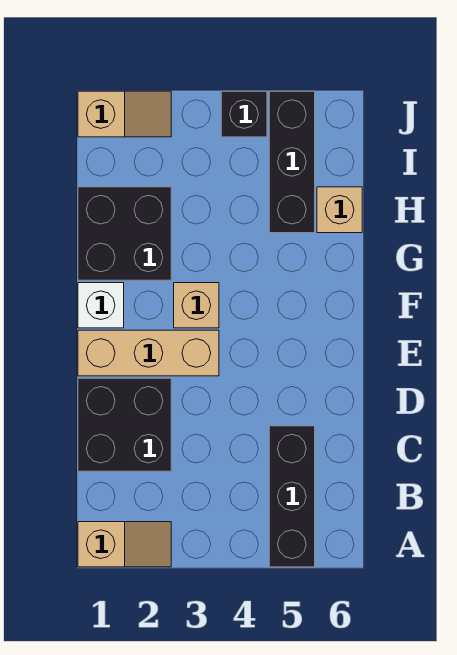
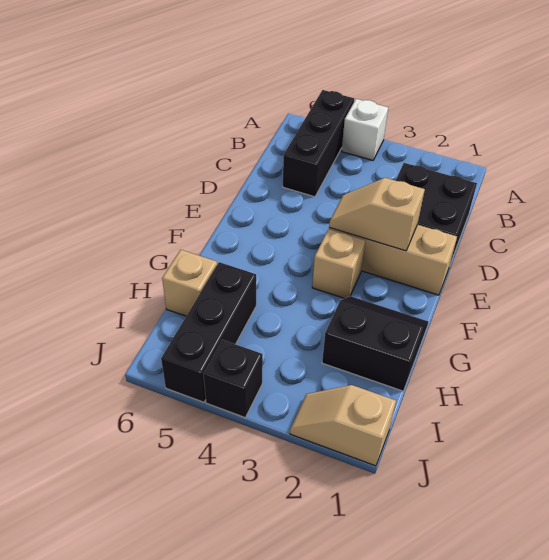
tan 1x2 slope [78,522,171,567] -> tan 1x2 slope moved to [329,178,425,251]
white 1x1 brick [78,283,124,328] -> white 1x1 brick moved to [342,99,388,160]
black 2x2 brick [78,187,171,280] -> black 2x2 slope [322,296,428,391]

